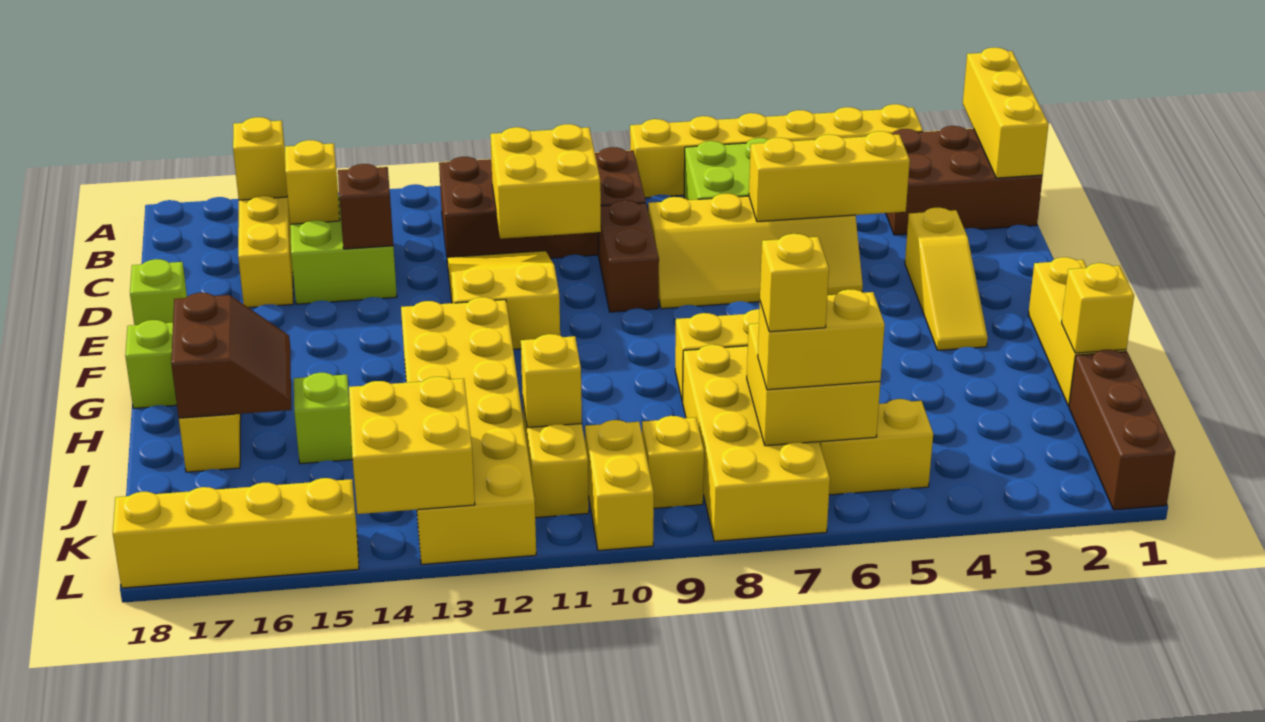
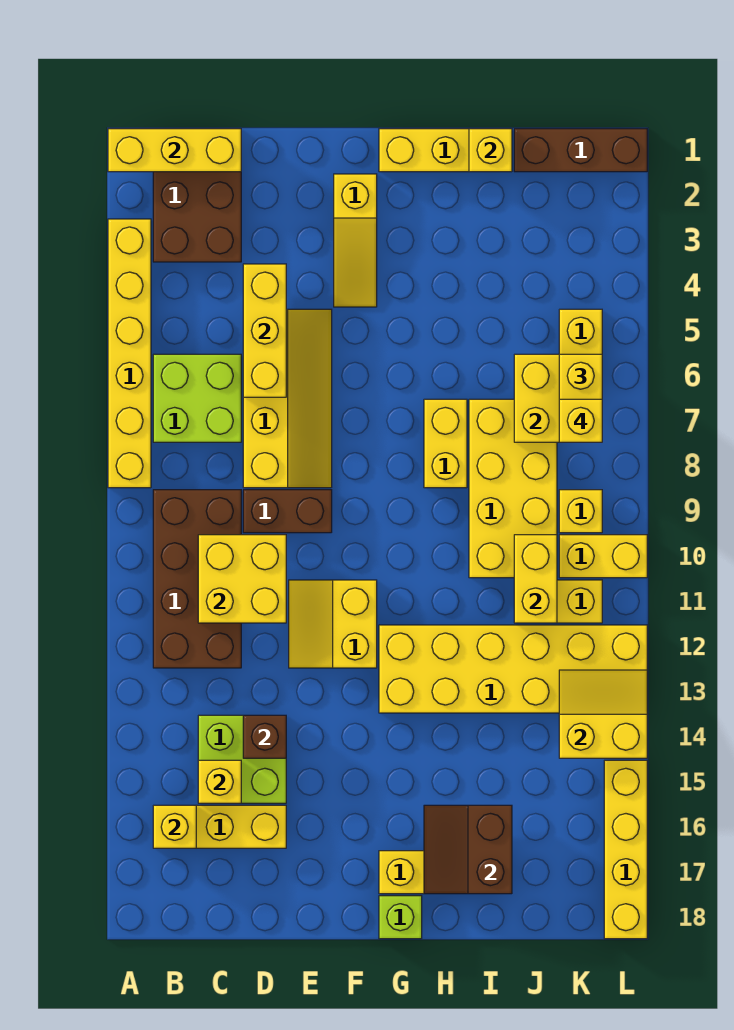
yellow 2x3 slope [447,251,560,349] -> yellow 2x2 slope [289,580,377,668]
yellow 1x3 slope [905,208,988,350] -> yellow 1x3 slope turned to [334,174,377,307]
lime 1x1 brick [130,259,187,325] -> none
brown 2x2 slope [171,293,291,418] -> brown 2x2 slope turned to [424,805,512,894]
yellow 2x4 brick [683,345,830,541] -> yellow 2x4 brick turned to [469,399,557,578]
lime 1x1 brick [294,373,353,464] -> none
yellow 1x1 brick [521,334,582,428] -> yellow 1x2 brick [514,535,557,623]
yellow 2x2 brick [349,377,475,514] -> yellow 2x2 slope [559,670,647,758]

